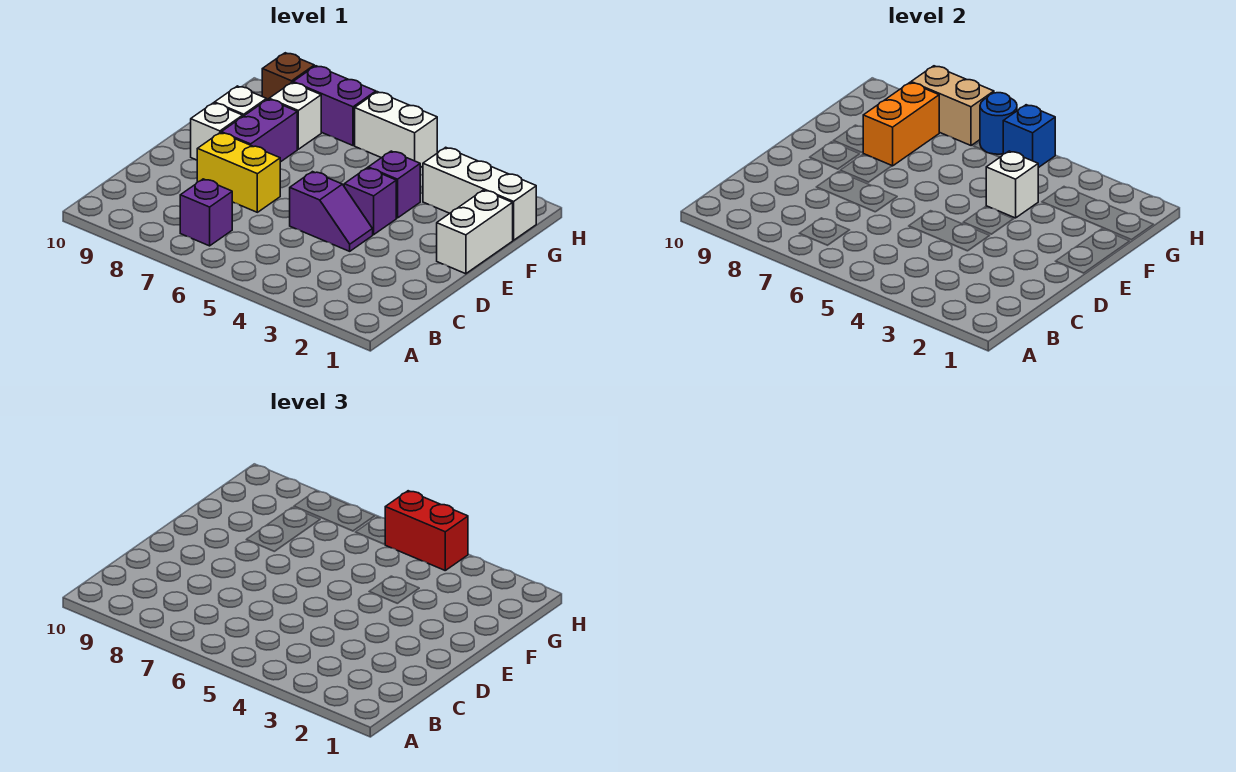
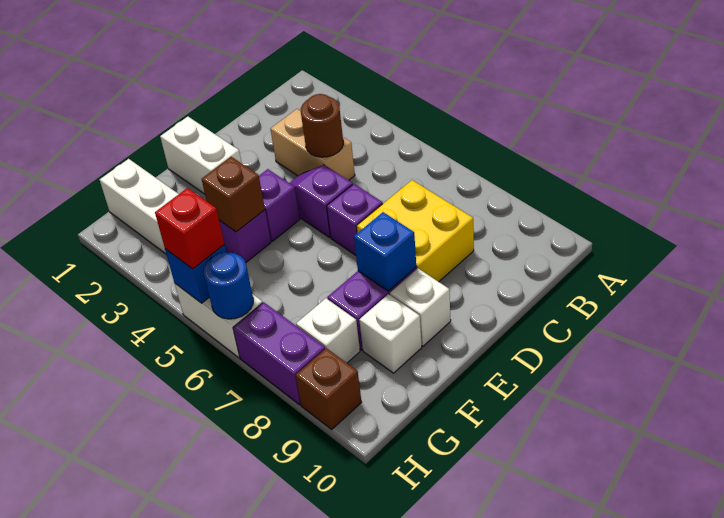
purple 1x1 brick [180,179,232,246] -> purple 1x1 brick moved to [327,184,383,255]
none -> brown 1x1 round brick [301,94,343,157]
yellow 1x2 brick [197,133,280,212] -> yellow 2x2 brick [357,180,474,282]
white 1x2 brick [437,190,513,274] -> white 1x2 brick turned to [160,117,242,194]
none -> blue 1x1 brick [354,212,416,291]
white 1x1 brick [986,151,1038,218] -> brown 1x1 brick [202,157,265,232]
orange 1x2 brick [863,83,939,166] -> none
red 1x2 brick [385,491,468,570] -> red 1x1 brick [155,188,224,269]
tan 1x2 brick [911,66,994,146] -> tan 1x2 brick moved to [271,109,355,180]

